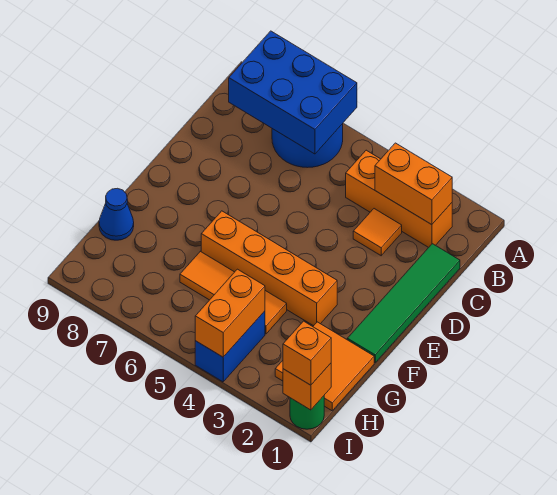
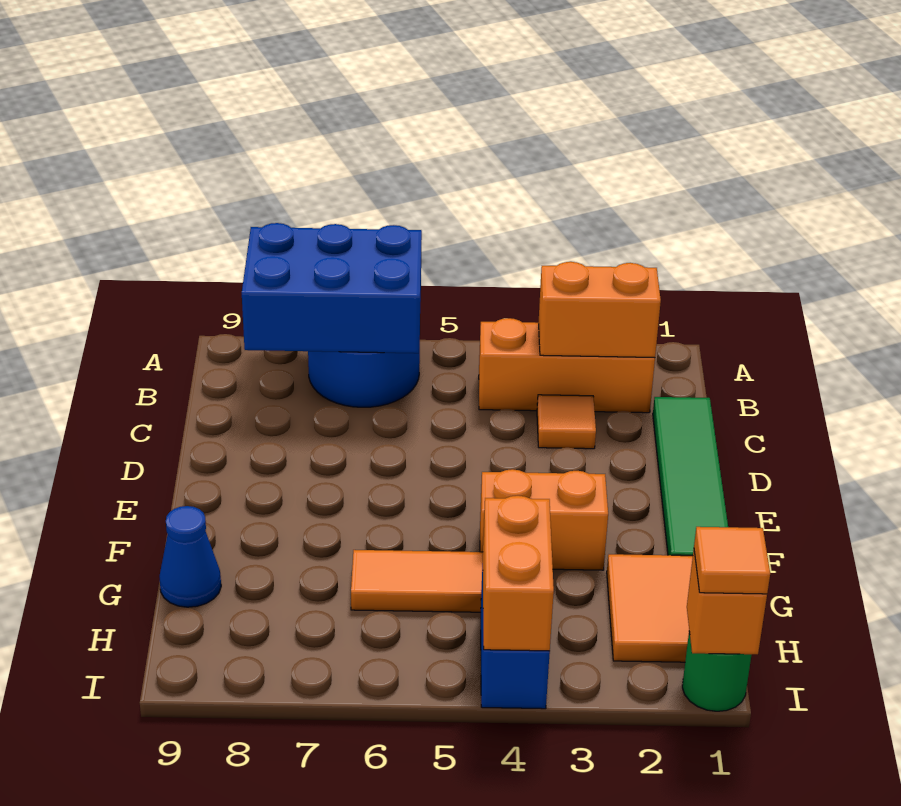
orange 1x4 brick [201,211,337,326] -> orange 1x2 brick [480,469,608,570]
orange 1x1 brick [283,321,331,385] -> orange 1x1 tile [694,527,770,594]

